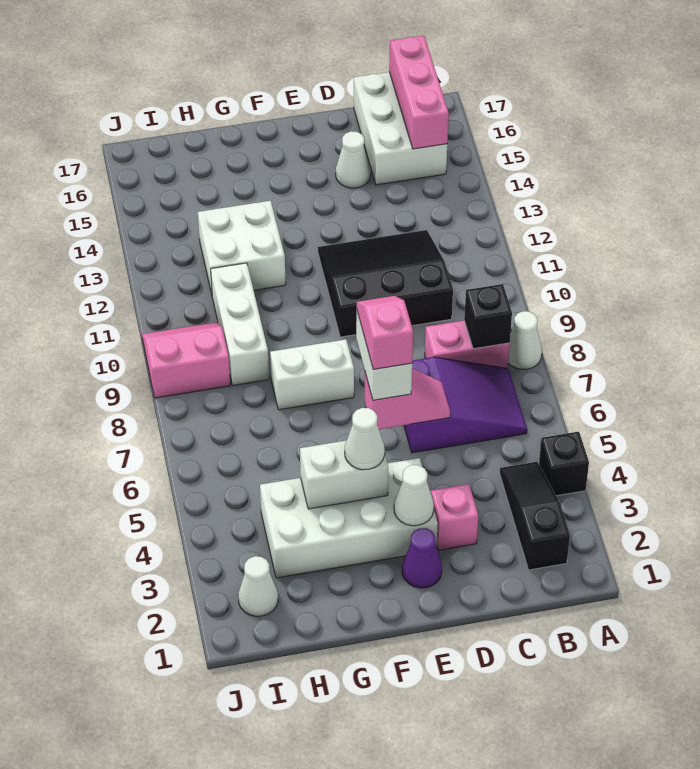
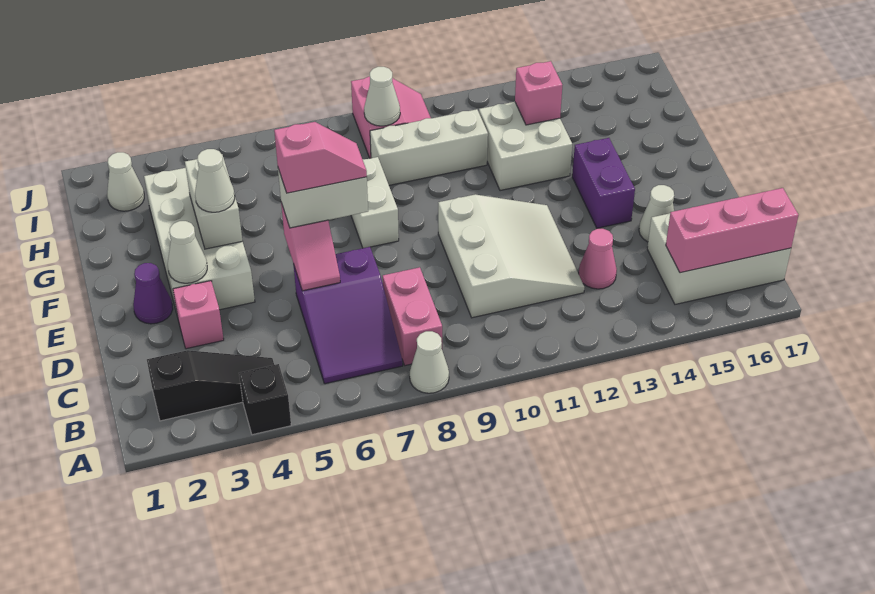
black 1x1 brick [464,284,512,349] -> none
black 3x3 slope [318,230,453,337] -> white 3x3 slope [438,194,584,318]
none -> pink 1x1 cone [579,229,617,289]
none -> purple 1x2 brick [572,138,635,228]
none -> pink 1x1 brick [515,61,562,125]
none -> white 1x1 cone [364,67,400,126]

